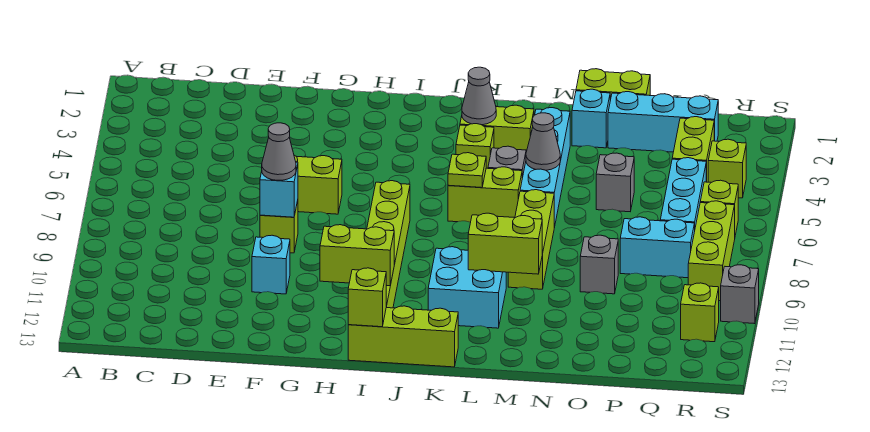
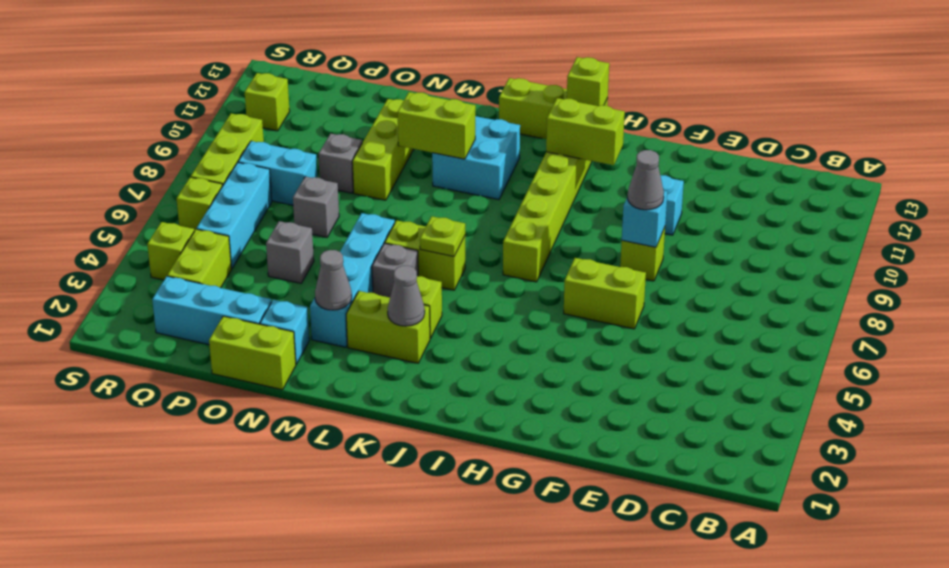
grey 1x1 cone [526,113,560,170] -> grey 1x1 cone moved to [315,250,352,310]
lime 1x3 brick [508,190,554,289] -> lime 1x3 brick moved to [352,99,414,200]
grey 1x1 brick [721,265,759,324] -> grey 1x1 brick moved to [293,176,339,237]

